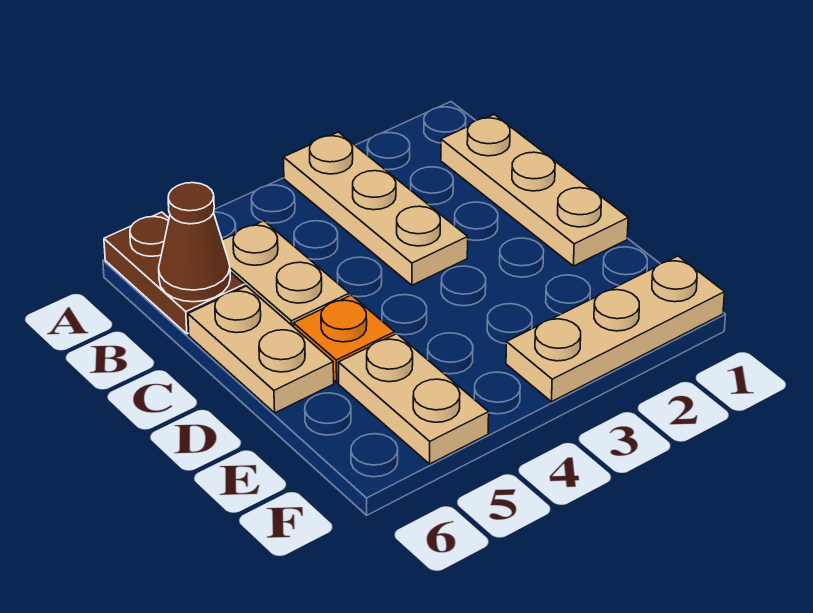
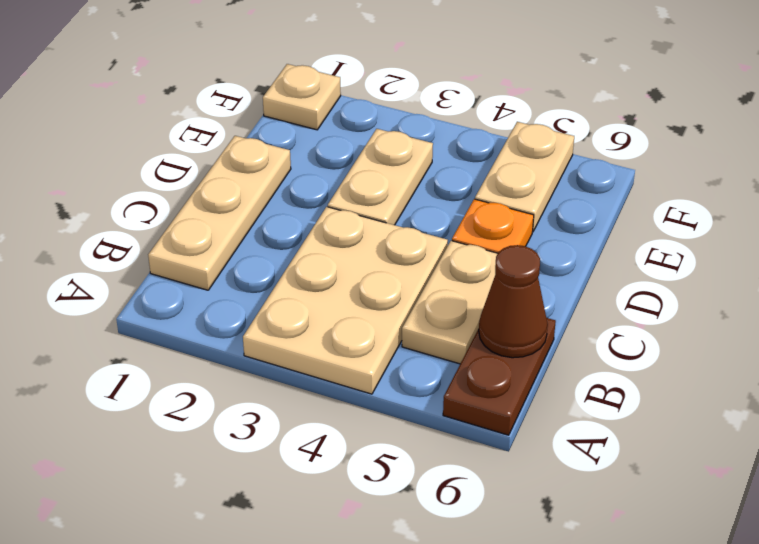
tan 1x3 plate [283,132,468,285] -> tan 2x3 plate [243,207,448,394]
tan 1x2 plate [188,286,334,413] -> tan 1x2 plate moved to [328,129,433,225]
tan 1x3 plate [506,256,725,402] -> tan 1x1 plate [263,64,341,130]

